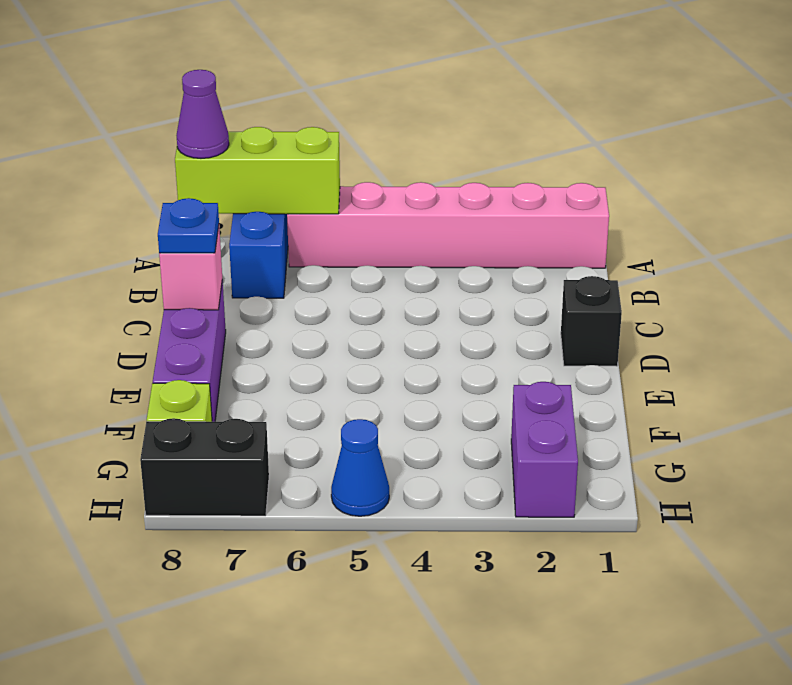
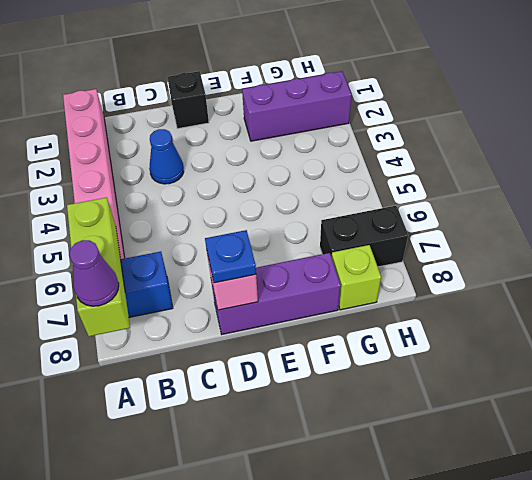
purple 1x2 brick [511,382,578,517] -> purple 1x3 brick [242,71,352,141]
blue 1x1 cone [331,419,389,516] -> blue 1x1 cone moved to [149,129,184,184]
black 1x2 brick [140,418,269,516] -> black 1x2 brick turned to [320,206,408,267]

